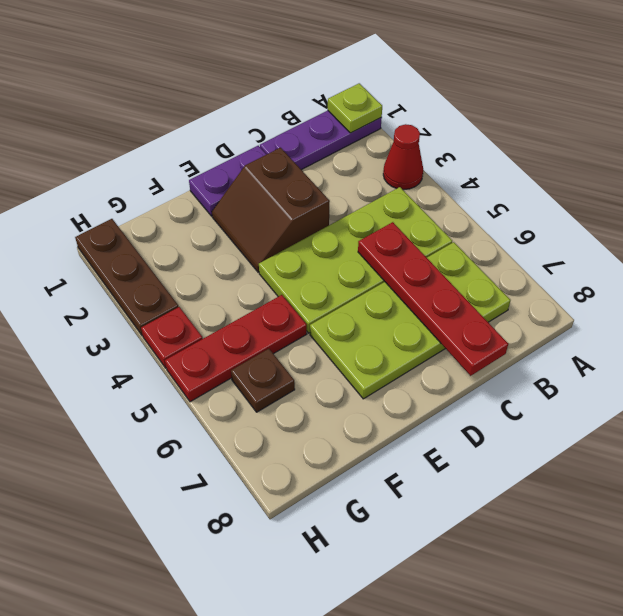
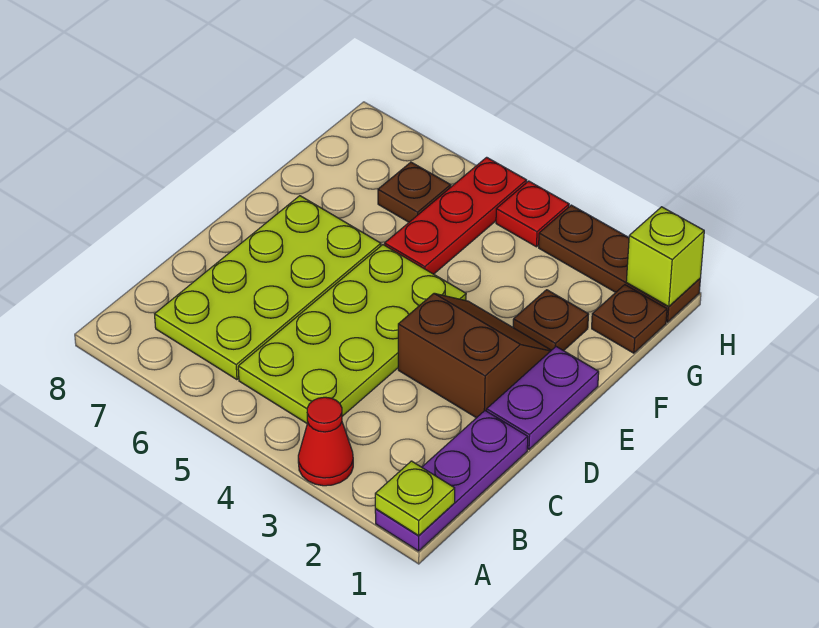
red 1x4 plate [358,222,508,376] -> none
none -> brown 1x1 plate [513,290,589,351]
none -> brown 1x1 plate [592,285,667,353]
none -> lime 1x1 brick [626,207,704,306]

